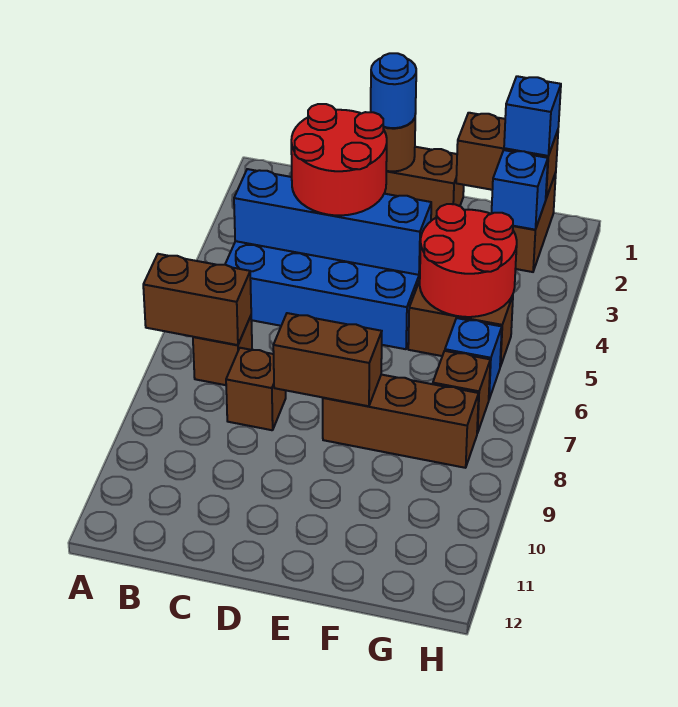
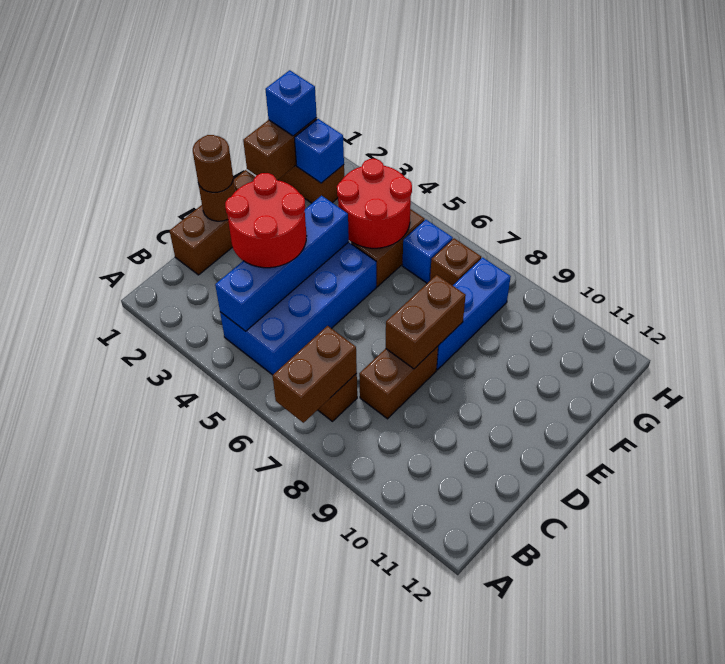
brown 1x1 brick [226,348,286,430] -> brown 1x2 brick [359,346,438,419]
blue 1x1 round brick [371,53,416,128] -> brown 1x1 round brick [193,135,233,192]
brown 1x3 brick [323,375,479,468] -> blue 1x3 brick [437,258,511,370]

